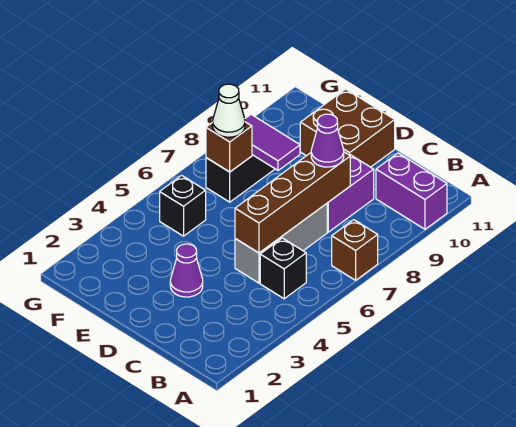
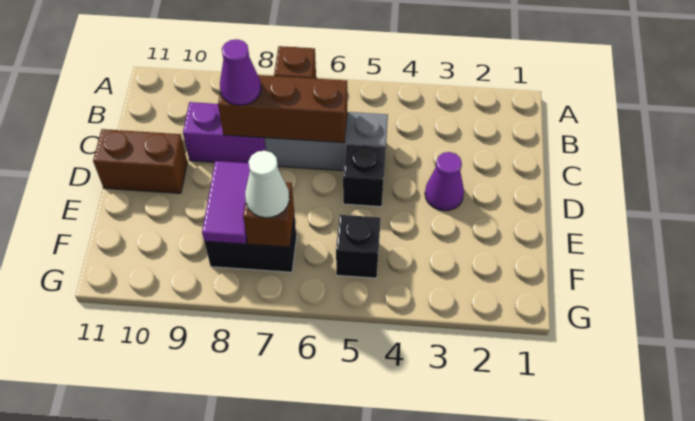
purple 1x2 brick [376,153,447,229] -> none
black 1x1 brick [260,238,306,299] -> black 1x1 brick moved to [343,145,386,207]
brown 1x4 brick [235,152,350,253] -> brown 1x3 brick [218,75,347,143]
brown 2x2 brick [300,89,395,167] -> brown 1x2 brick [93,129,187,193]

